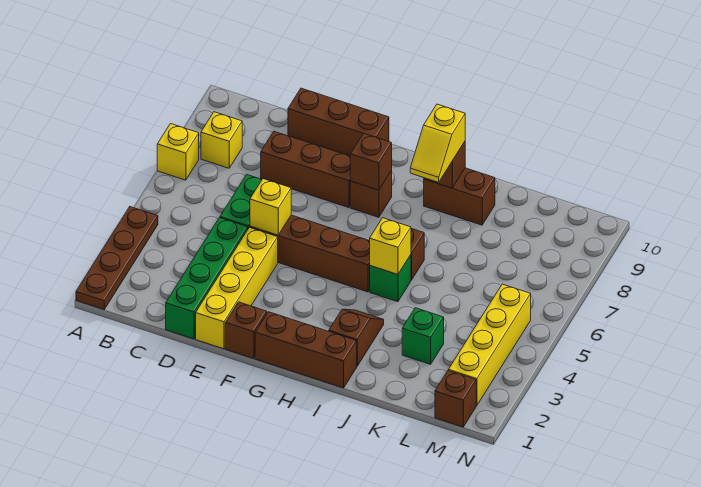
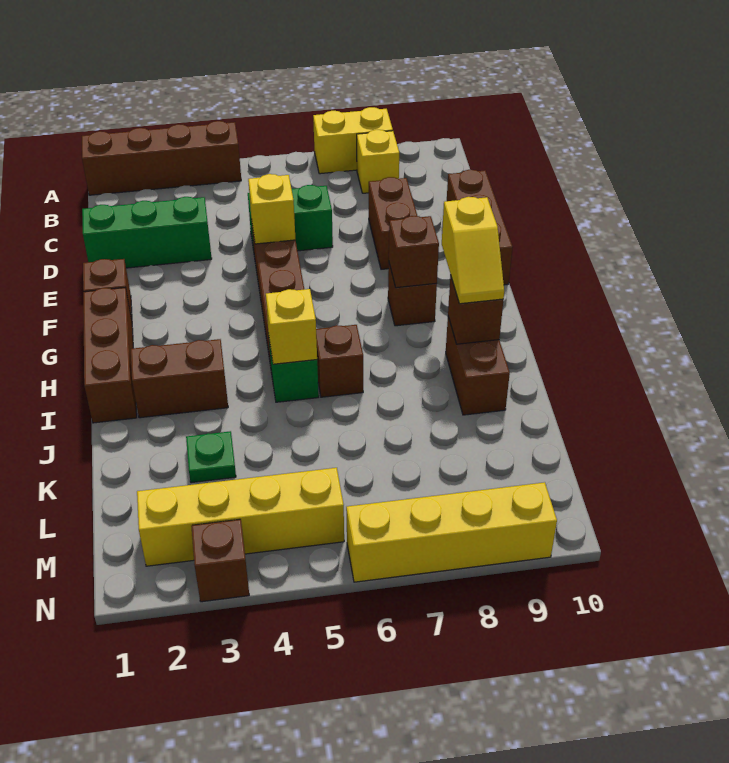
brown 1x4 plate [76,207,158,310] -> brown 1x4 brick [82,121,241,195]
yellow 1x1 brick [157,124,199,180] -> yellow 1x2 brick [313,107,393,174]
green 1x4 brick [166,218,248,339] -> green 1x3 brick [82,197,212,268]
brown 1x3 brick [261,132,350,208] -> brown 1x2 brick [369,177,417,269]
yellow 1x4 brick [196,227,278,349] -> yellow 1x4 brick moved to [346,482,557,582]
brown 1x2 slope [329,309,384,366] -> brown 1x2 brick [131,339,228,418]
yellow 1x2 slope [410,104,465,182] -> yellow 1x2 slope turned to [442,197,504,304]
green 1x1 brick [402,308,444,364] -> green 1x1 plate [186,431,236,483]
brown 1x1 brick [435,371,476,427] -> brown 1x1 brick moved to [191,519,249,602]

